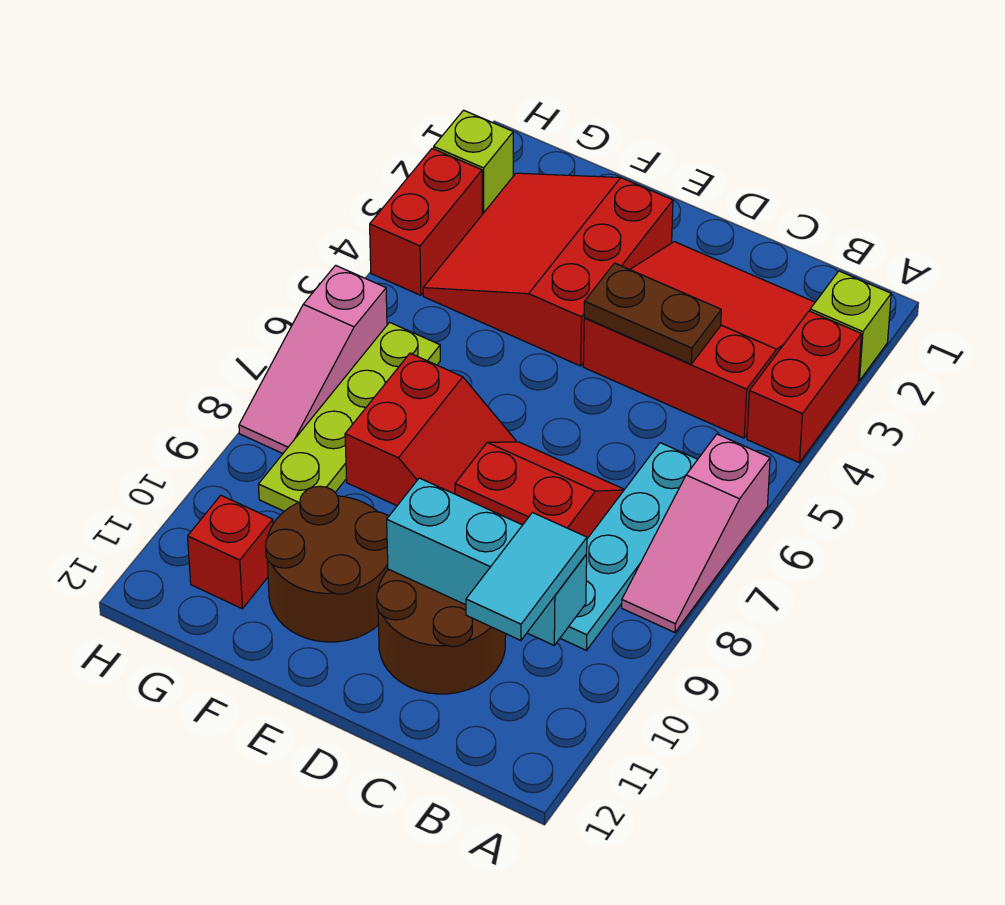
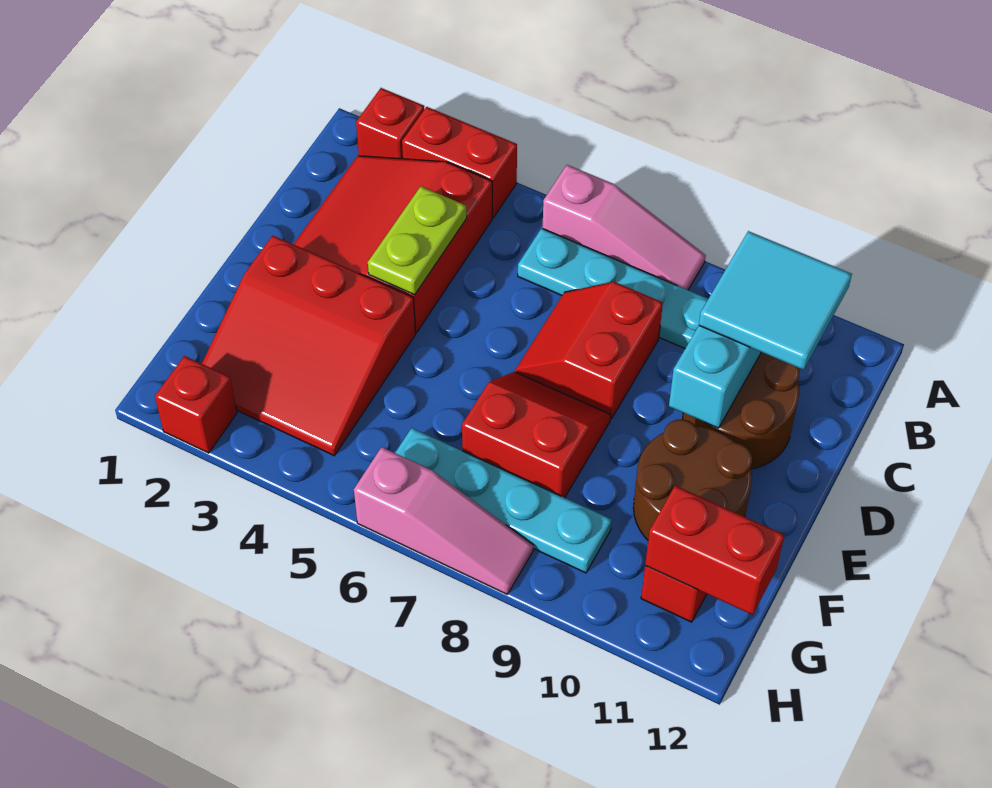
lime 1x1 brick [810,271,891,381] -> red 1x1 brick [356,88,424,159]
cyan 1x2 tile [466,513,587,640] -> cyan 2x2 tile [699,231,852,370]
brown 1x2 plate [584,263,721,364] -> lime 1x2 plate [368,186,467,295]
lime 1x4 plate [258,322,440,511] -> cyan 1x4 plate [395,428,612,573]
lime 1x1 brick [434,110,513,214] -> red 1x1 brick [155,356,237,453]
red 1x2 brick [370,148,482,295] -> red 1x2 brick moved to [645,486,784,615]

